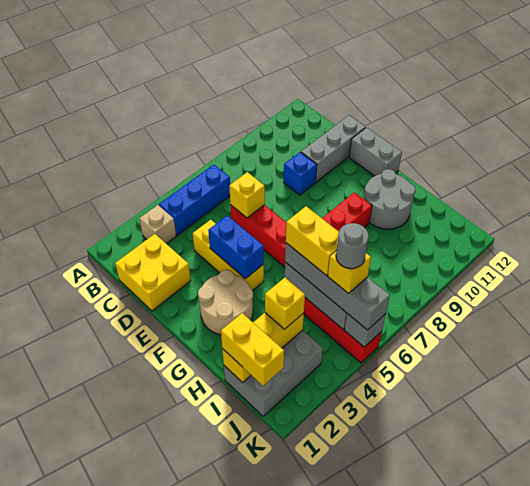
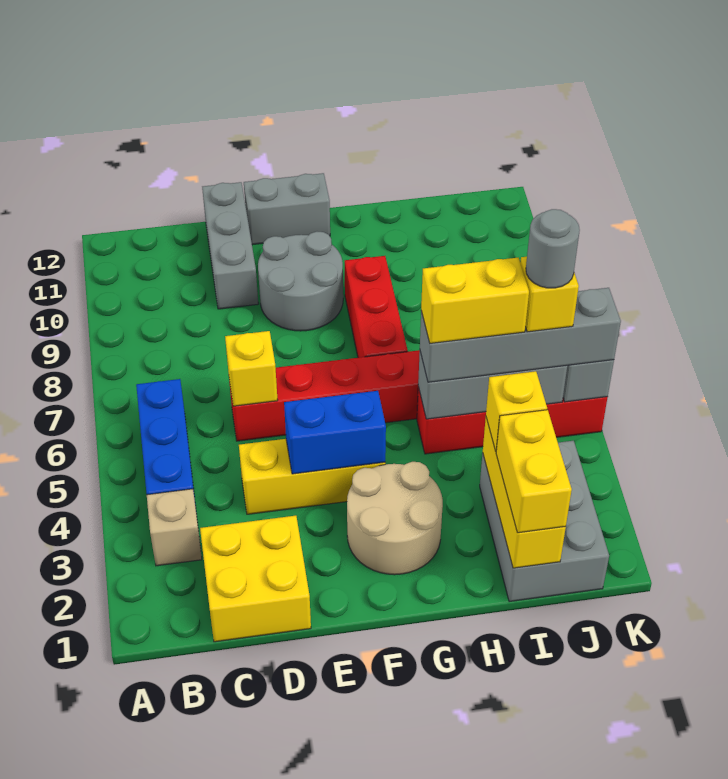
blue 1x1 brick [283,152,317,195] -> none
grey 2x2 round brick [364,169,415,229] -> grey 2x2 round brick moved to [258,232,343,331]
yellow 1x2 brick [221,313,284,386] -> yellow 1x2 brick turned to [496,410,572,533]

